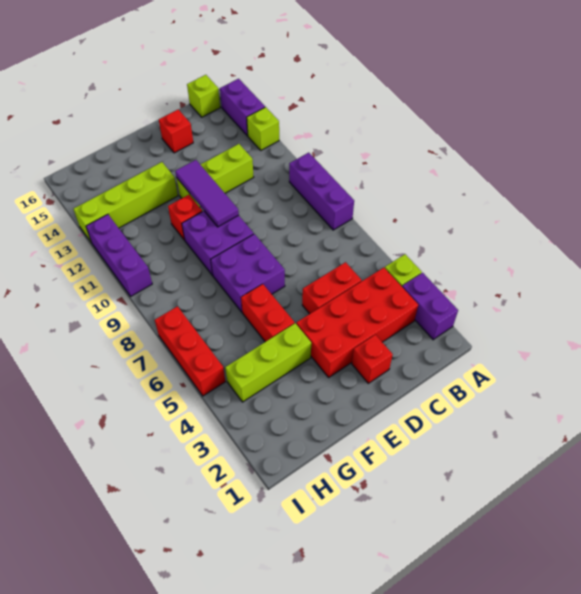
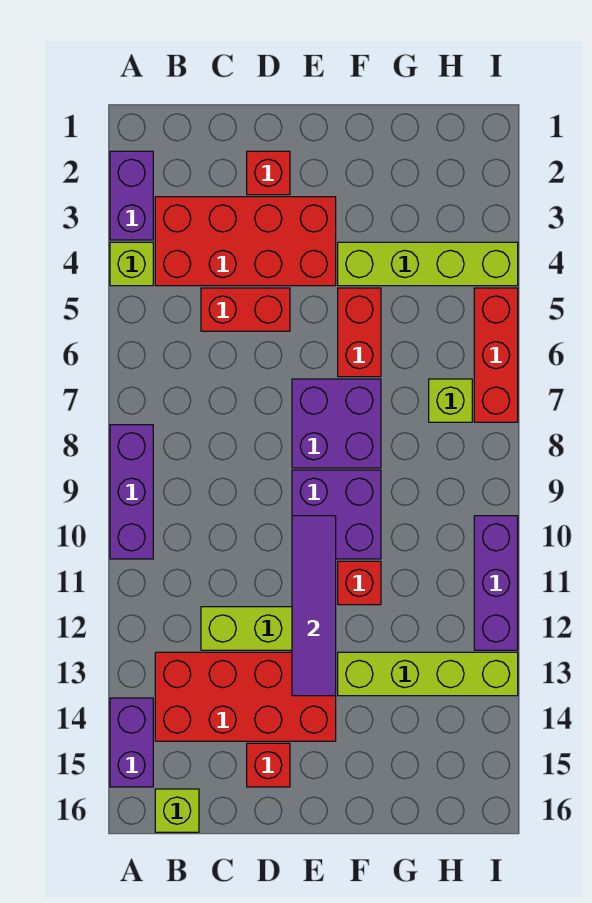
lime 1x1 brick [247,107,279,150] -> lime 1x1 brick moved to [429,379,472,422]
none -> red 2x4 brick [155,652,336,741]
purple 1x3 tile [175,160,239,227] -> purple 1x4 tile [292,516,336,696]
lime 1x3 brick [225,323,311,402] -> lime 1x4 brick [338,242,518,286]

